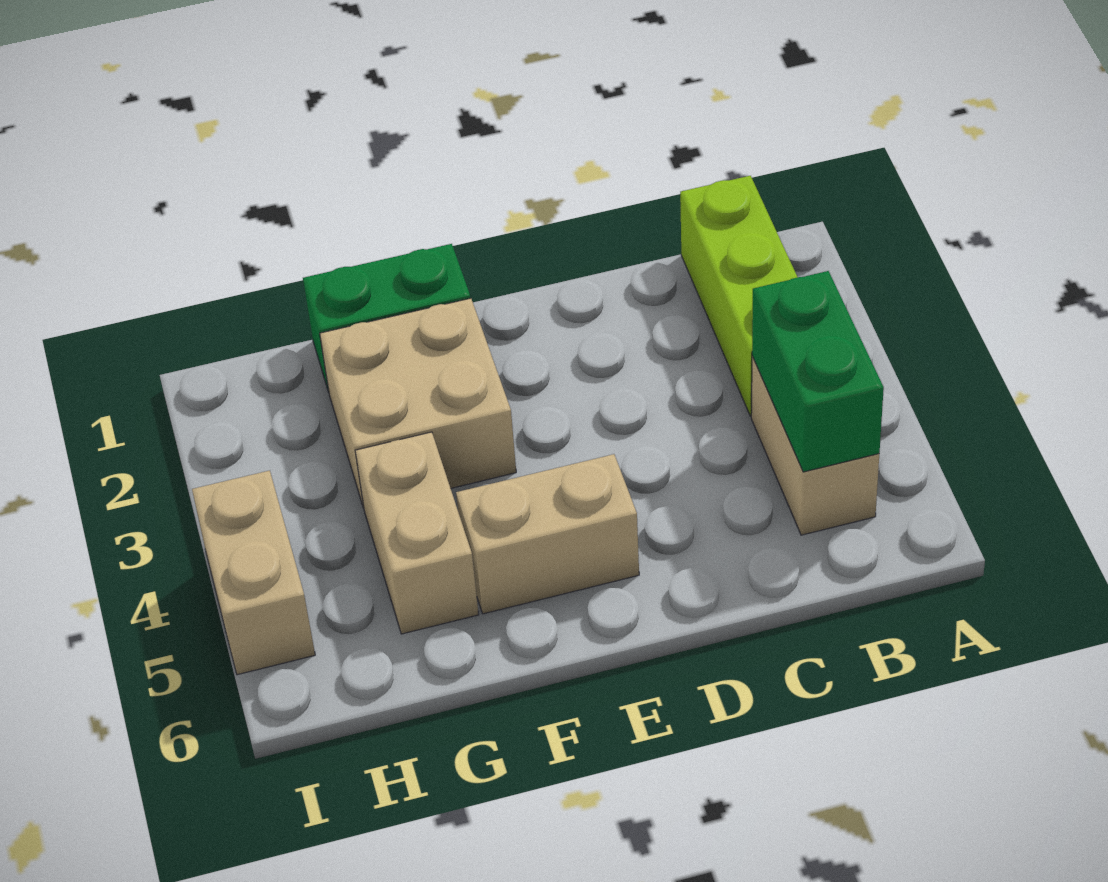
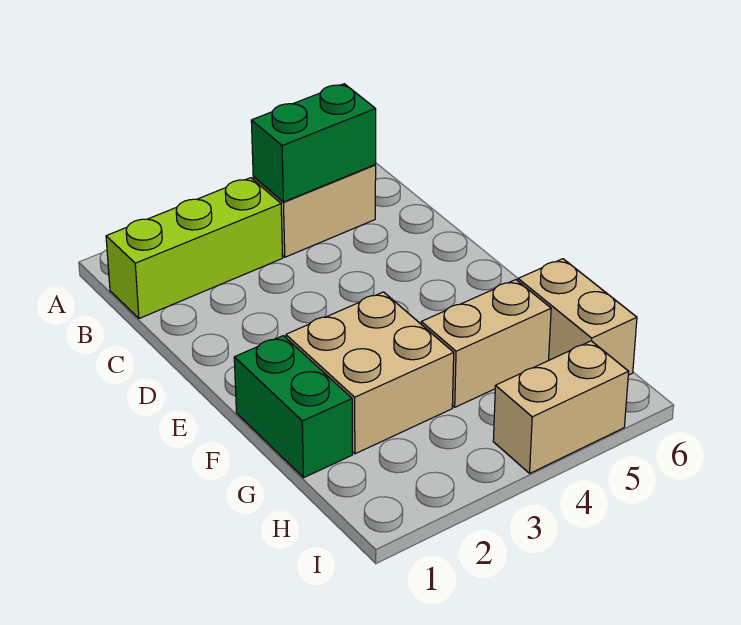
tan 1x2 brick [456,454,639,614] -> tan 1x2 brick moved to [518,259,637,375]

